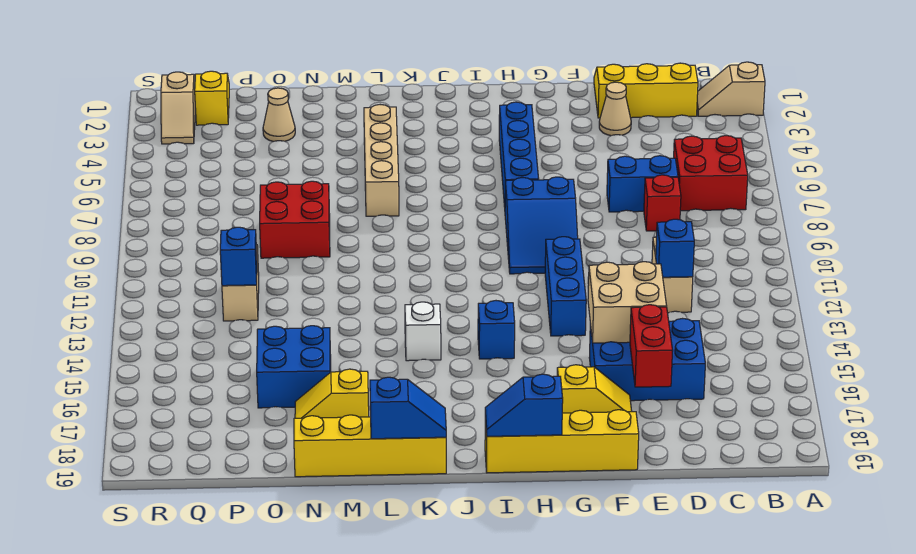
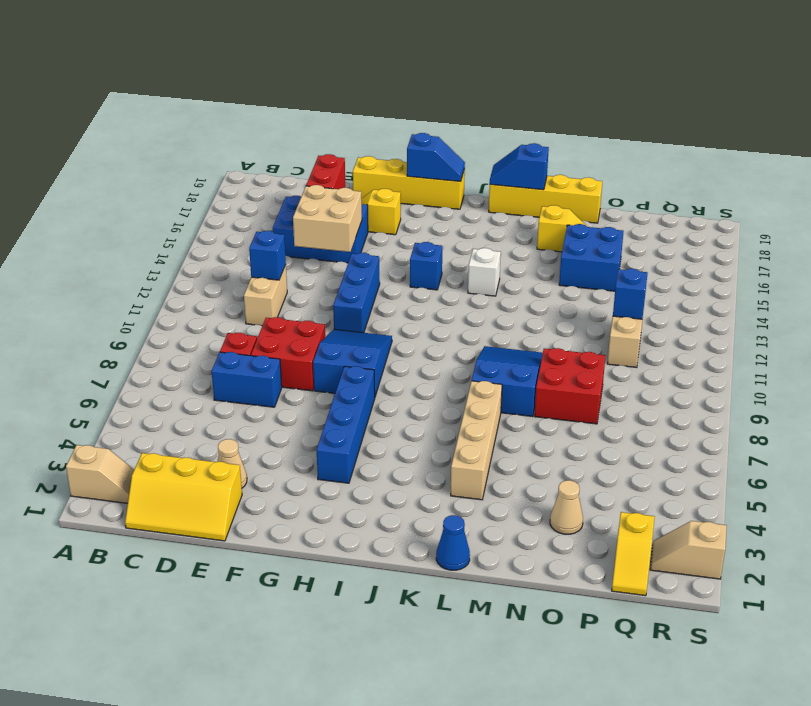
red 2x2 brick [674,136,748,211] -> red 2x2 brick moved to [251,317,325,391]
none -> blue 1x1 cone [436,515,470,570]
none -> blue 2x3 slope [472,346,543,417]
tan 1x2 slope [161,72,195,144] -> tan 1x2 slope turned to [650,521,727,579]

